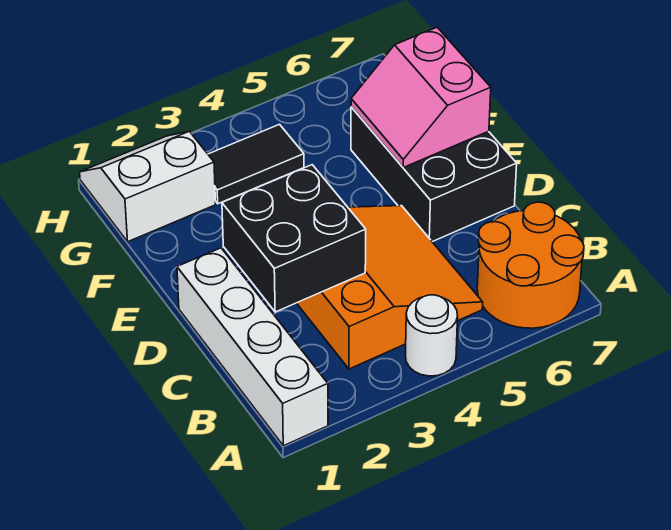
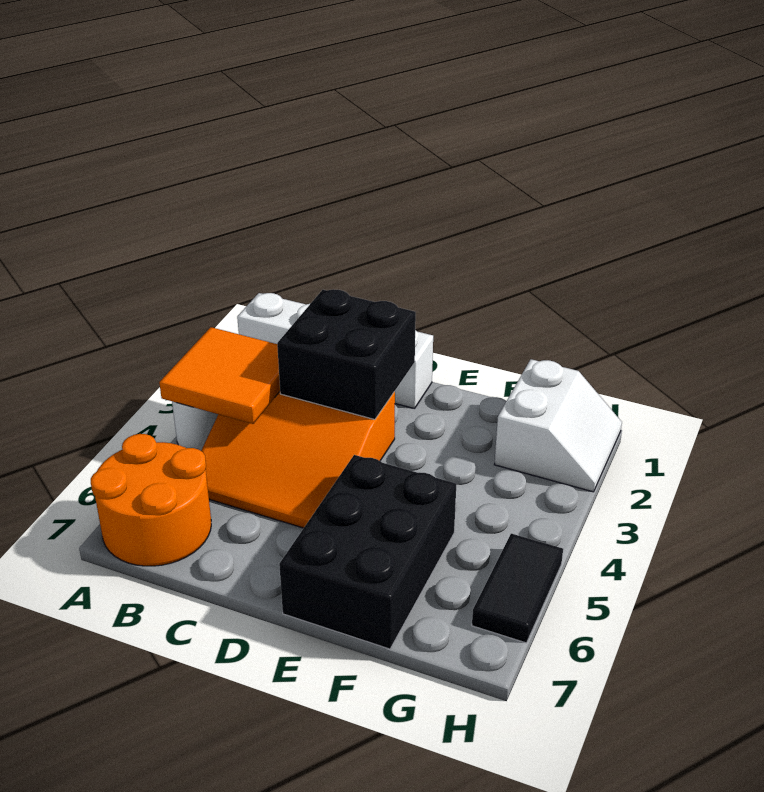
none -> orange 2x2 tile [159,327,280,424]
black 2x3 brick [351,107,517,242] -> black 2x3 brick turned to [279,455,457,649]
pink 2x2 slope [351,27,491,168] -> none
black 1x2 tile [208,124,304,204] -> black 1x2 tile moved to [472,534,563,643]

